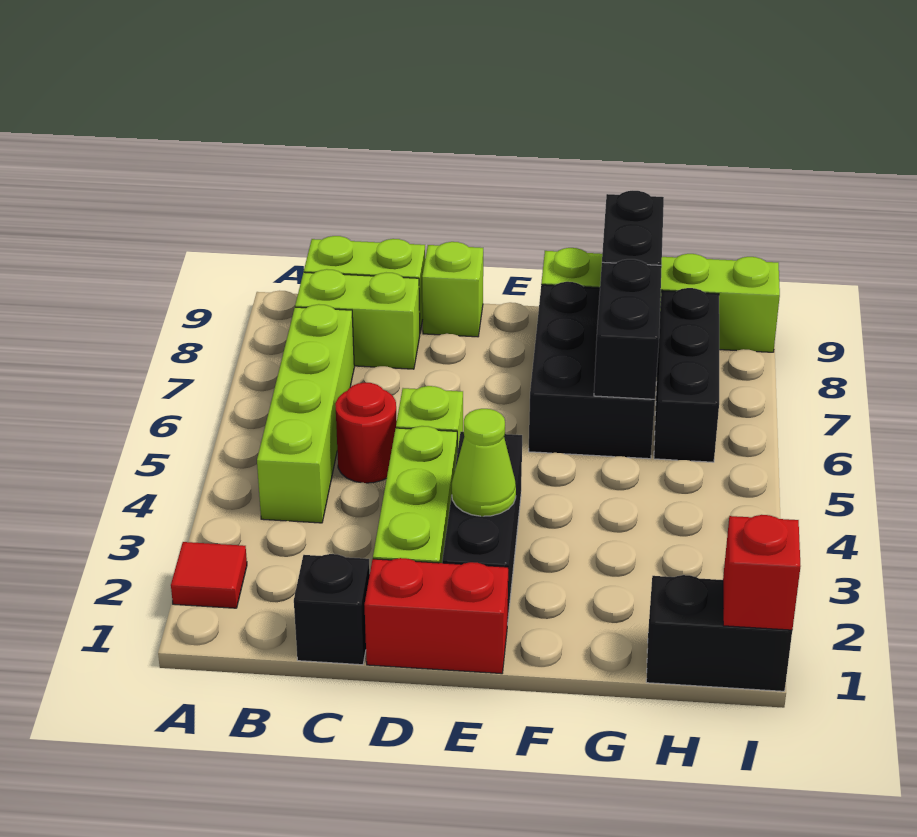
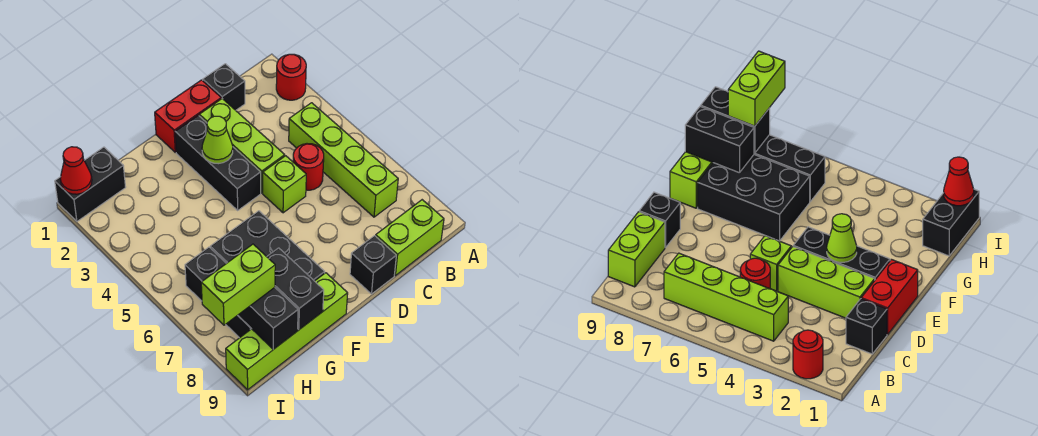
red 1x1 tile [171,542,247,608] -> red 1x1 round brick [276,54,306,100]
lime 1x2 brick [295,269,420,369] -> lime 1x2 brick moved to [201,244,275,325]
lime 1x1 brick [422,242,483,337] -> black 1x1 brick [350,236,396,294]
black 1x2 brick [594,259,662,399] -> black 1x2 brick moved to [238,288,298,349]
red 1x1 brick [723,515,800,630] -> red 1x1 cone [60,147,92,194]

